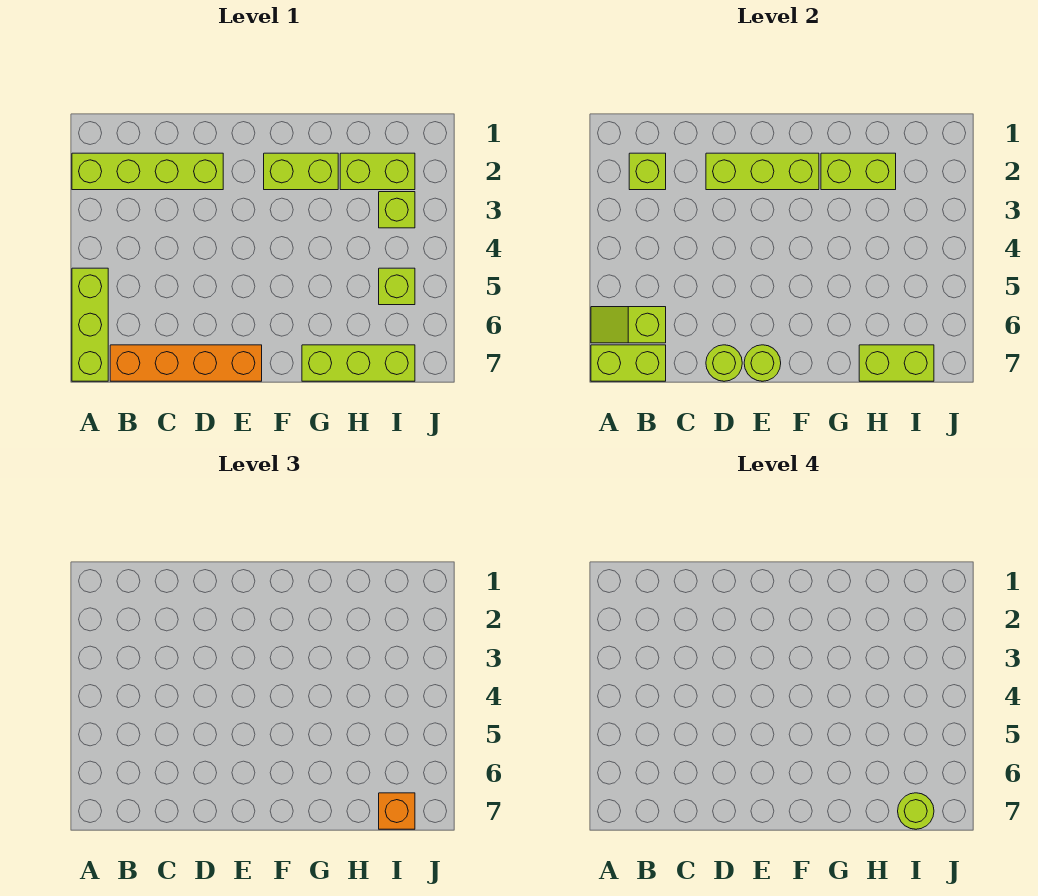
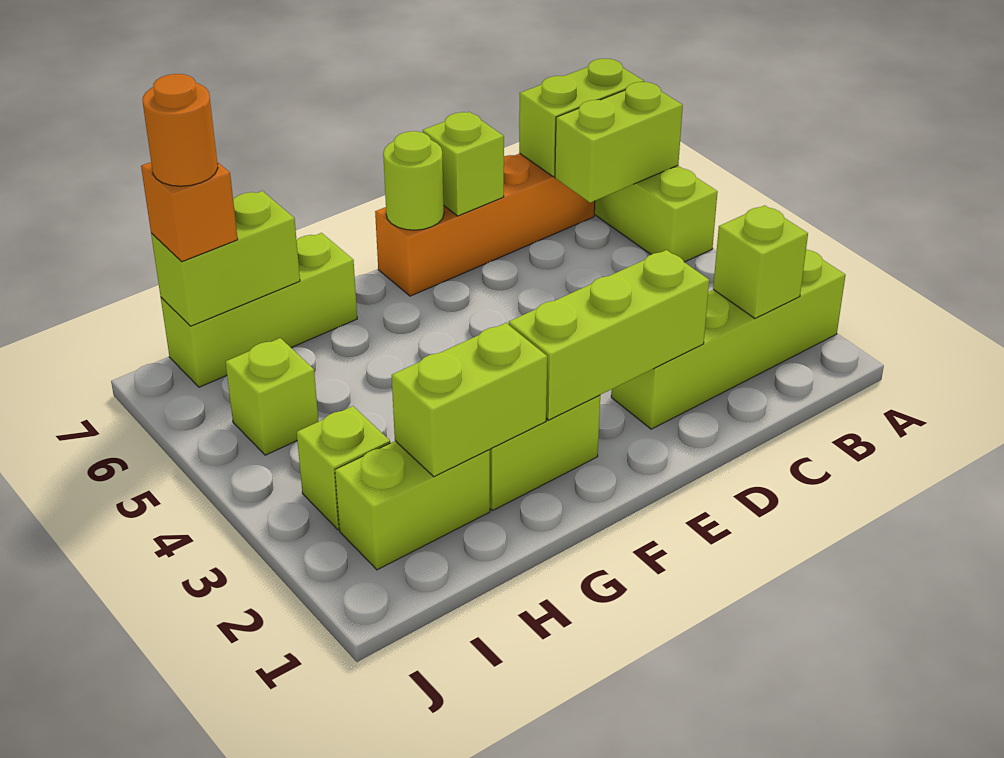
lime 1x2 slope [591,307,666,343] -> lime 1x2 brick [555,82,683,203]
lime 1x1 round brick [706,345,742,381] -> lime 1x1 brick [423,112,504,216]
lime 1x1 round brick [898,793,934,829] -> orange 1x1 round brick [143,74,218,186]

